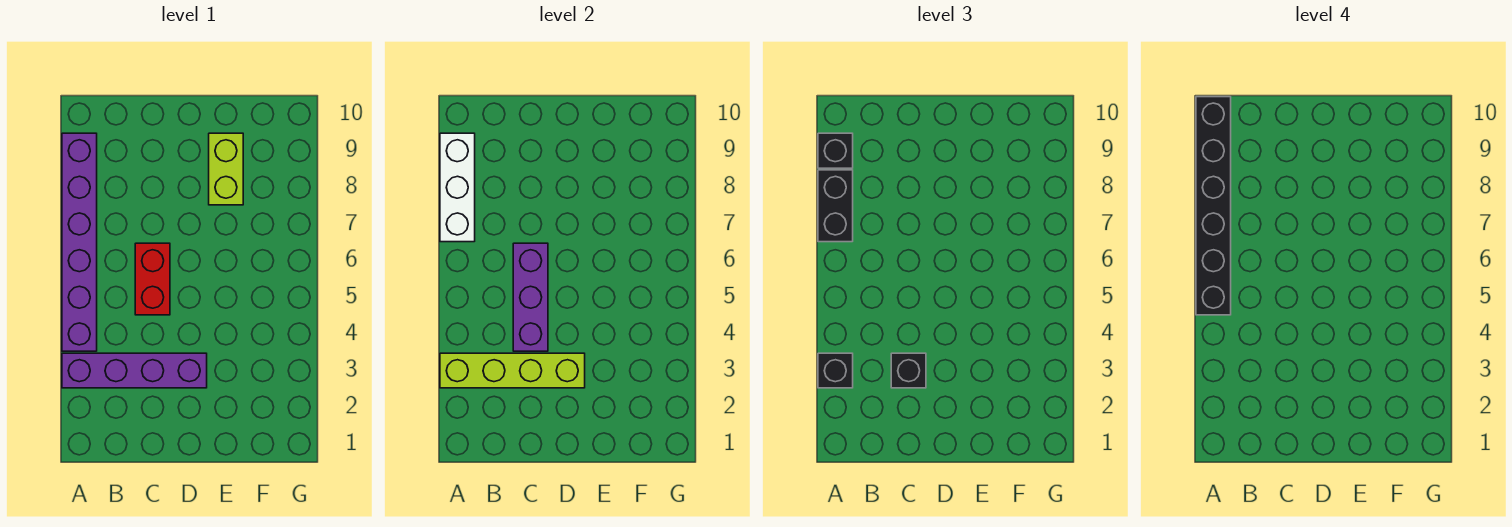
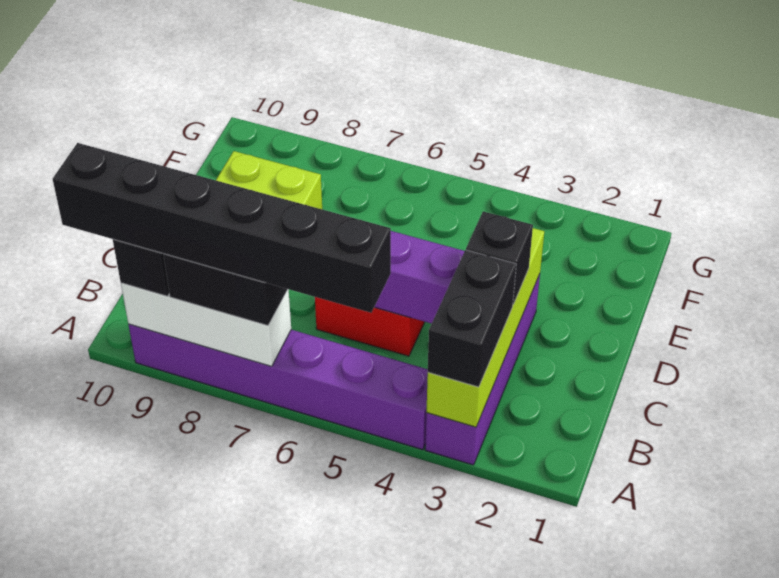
black 1x1 brick [818,353,853,388] -> black 1x2 brick [428,250,516,387]

